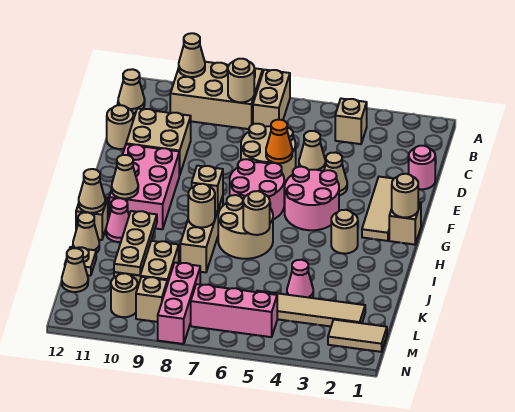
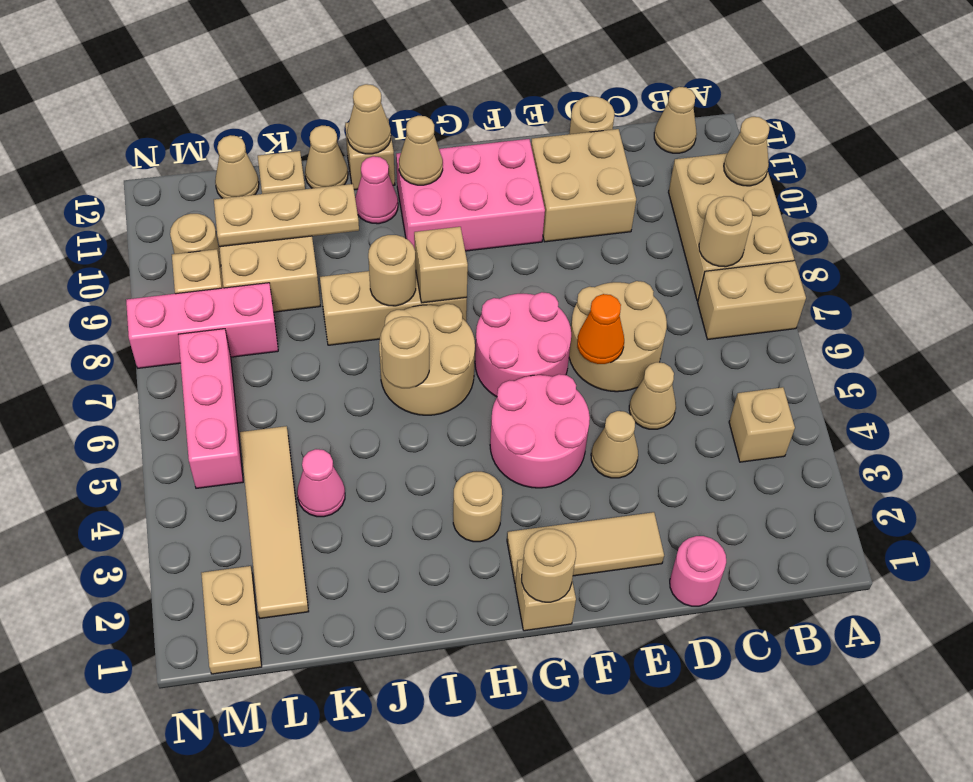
tan 1x2 tile [328,320,387,352] -> tan 1x2 plate [201,566,262,674]

